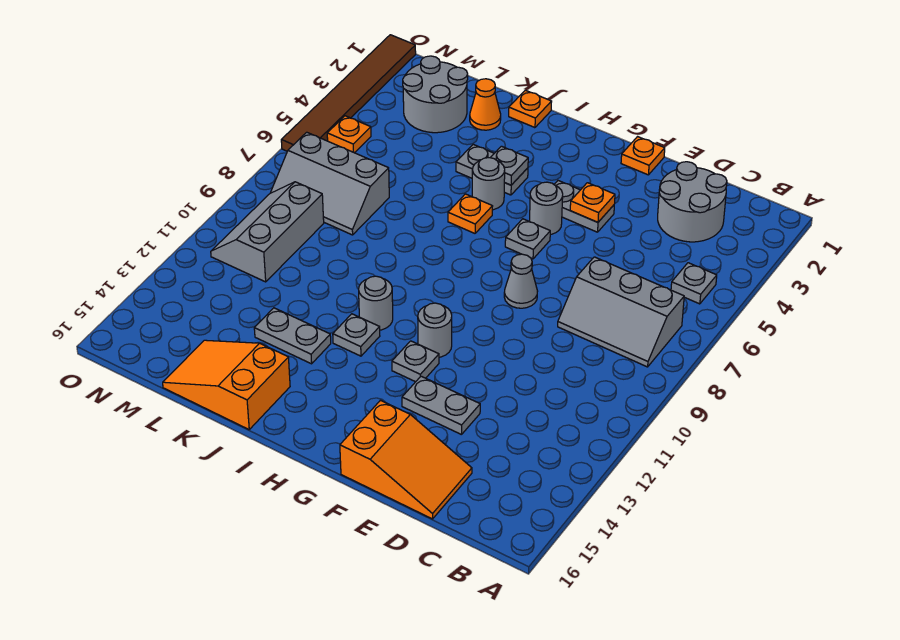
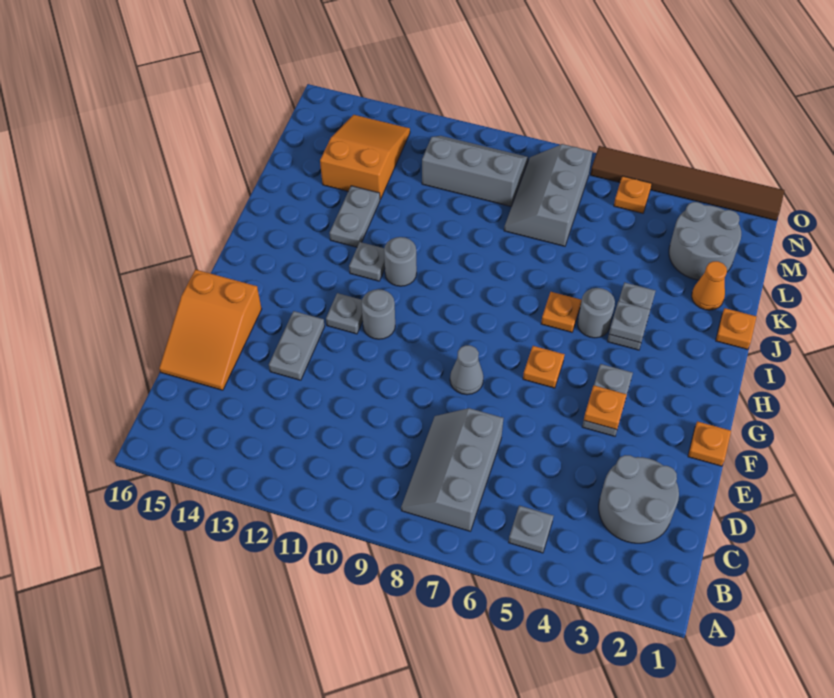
grey 1x1 round brick [530,182,563,235] -> none
grey 1x1 plate [505,219,550,259] -> orange 1x1 plate [523,346,565,388]
orange 2x3 slope [163,340,290,429] -> orange 2x3 slope moved to [320,115,410,199]

